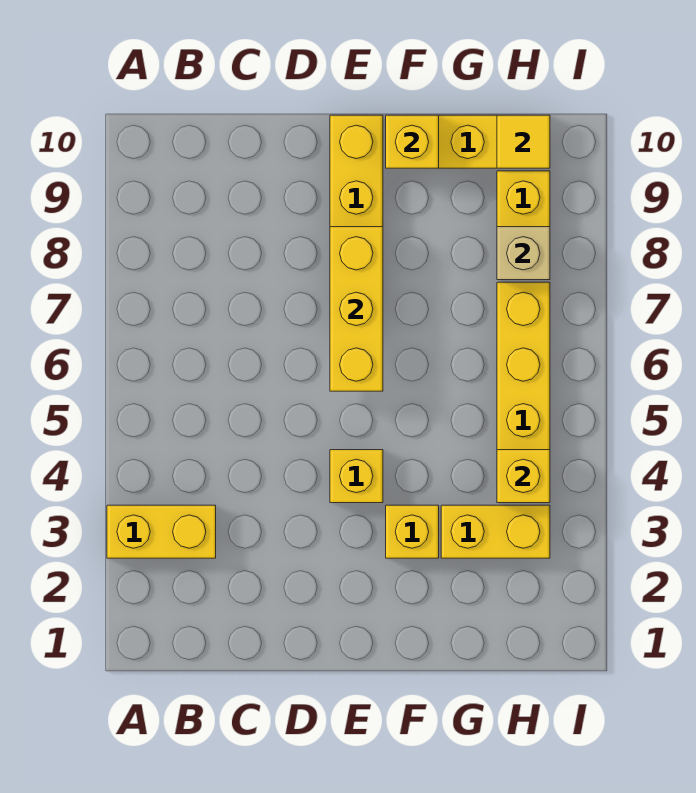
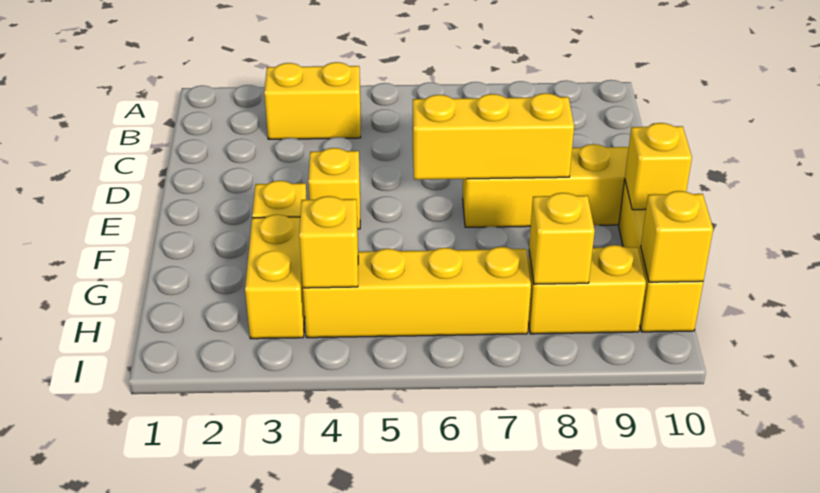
yellow 1x2 brick [107,505,216,558] -> yellow 1x2 brick turned to [264,62,361,139]
tan 1x1 brick [497,227,550,280] -> yellow 1x1 brick [529,193,595,284]
yellow 1x1 tile [497,115,550,168] -> yellow 1x1 brick [641,191,713,282]

